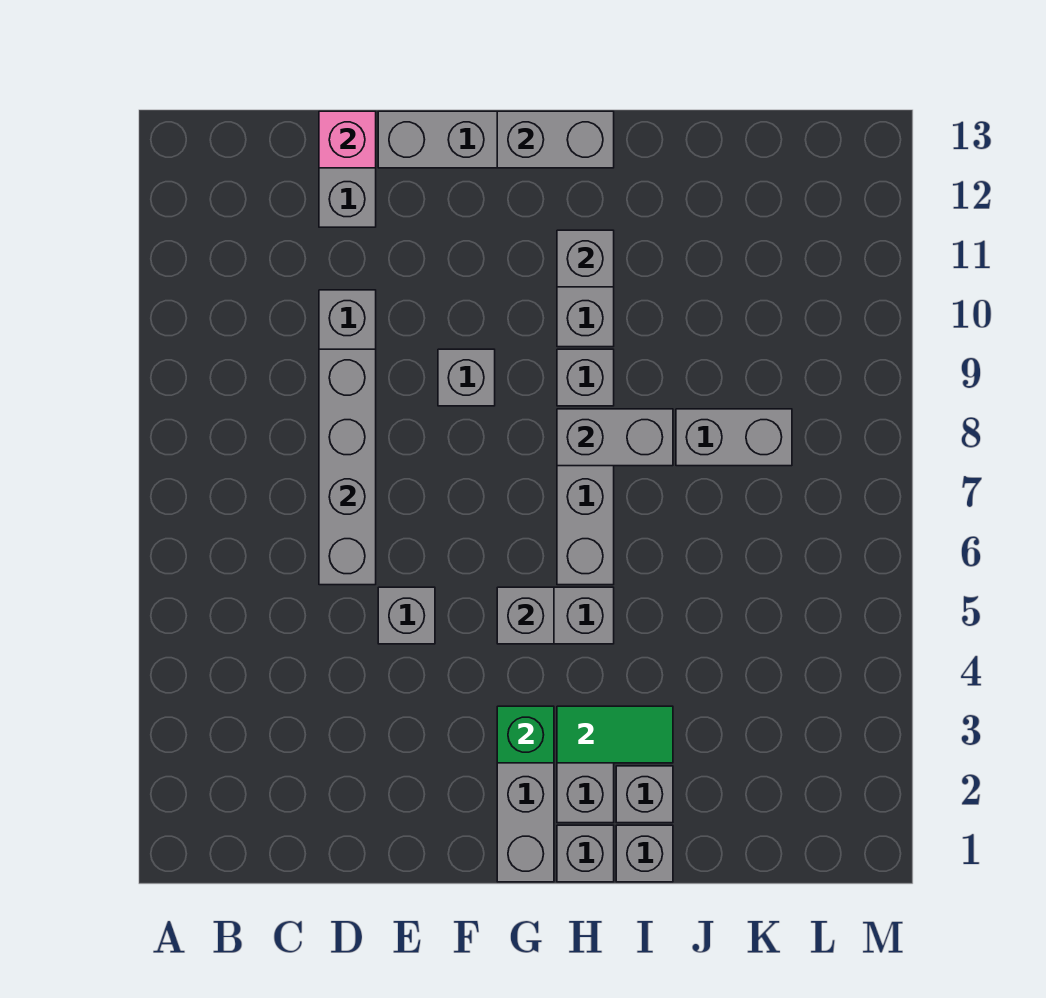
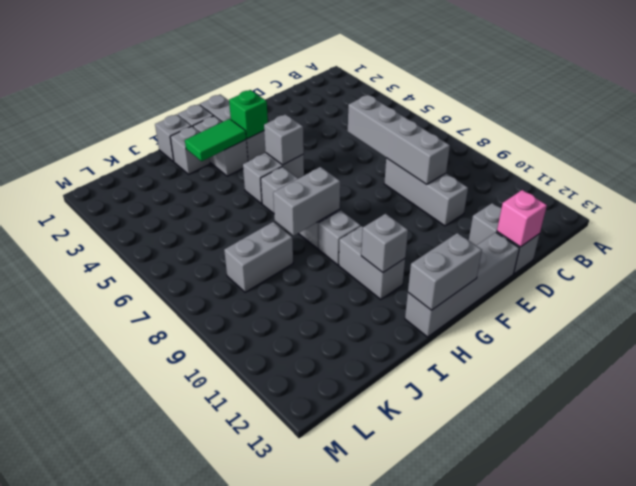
grey 1x1 brick [378,587,435,644] -> none
grey 1x1 brick [438,349,495,406] -> none

